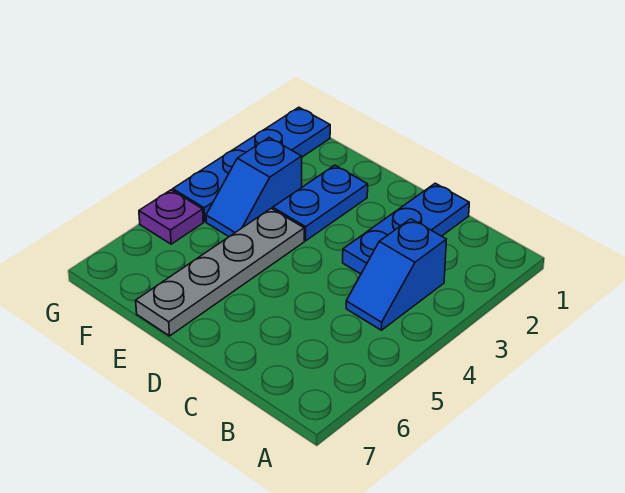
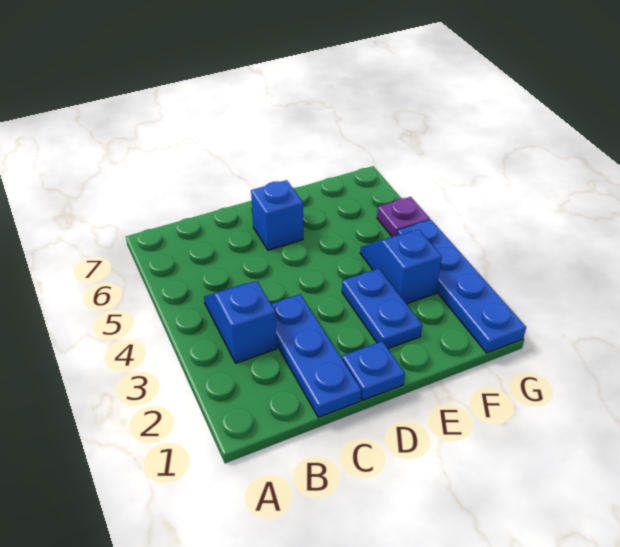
none -> blue 1x1 plate [342,341,405,400]
none -> blue 1x1 brick [251,180,303,250]
grey 1x4 plate [136,208,304,336] -> none

